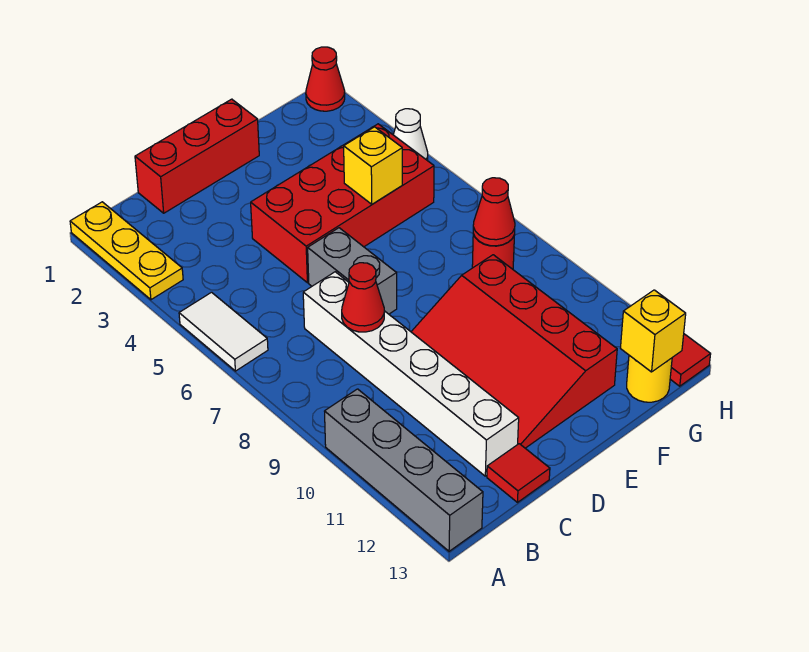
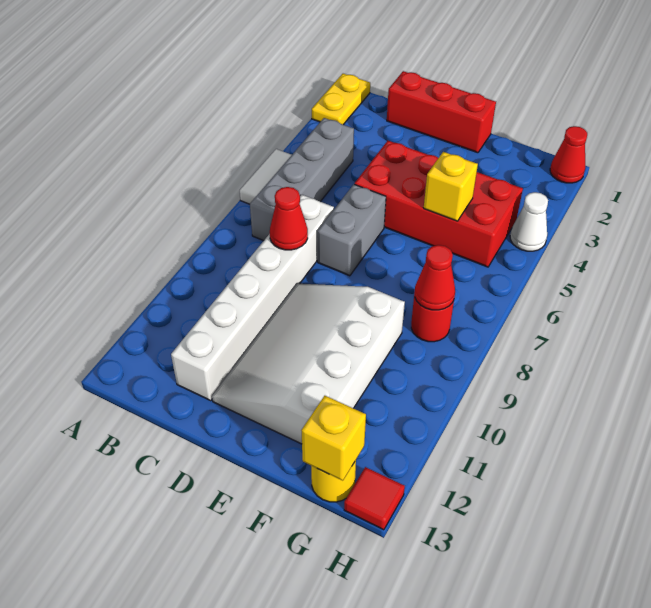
yellow 1x3 plate [70,202,183,300] -> yellow 1x2 plate [312,74,370,125]
grey 1x4 brick [325,389,483,551] -> grey 1x4 brick moved to [250,118,354,241]
red 1x1 tile [487,444,550,502] -> none
red 3x4 slope [411,255,617,448] -> white 3x4 slope [212,284,405,444]

